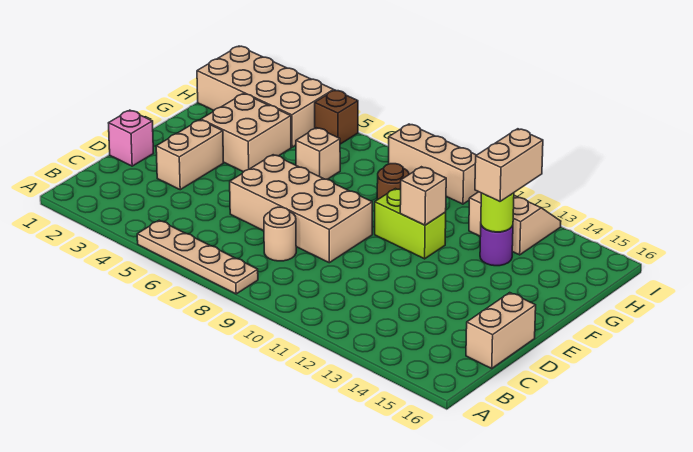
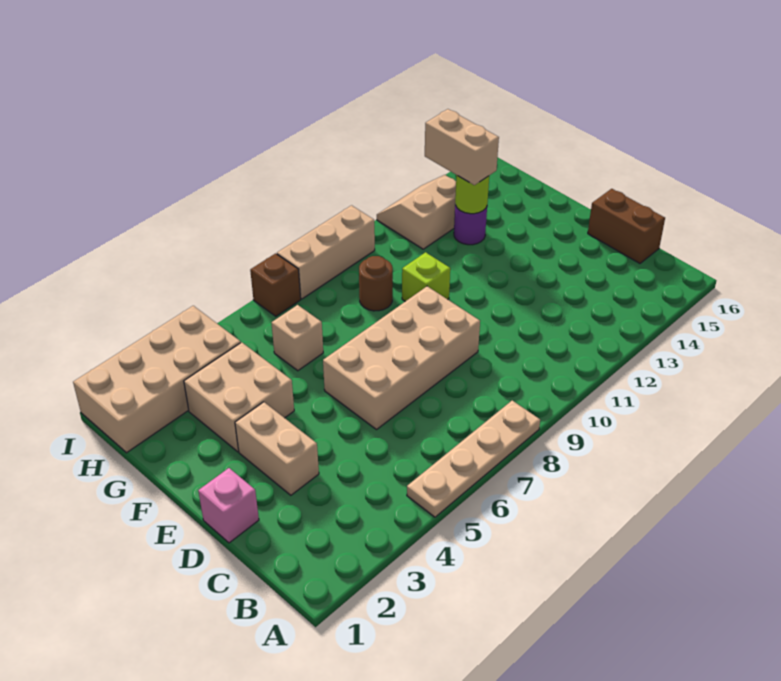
tan 1x1 round brick [264,207,296,261] -> none
tan 1x2 brick [466,293,536,368] -> brown 1x2 brick [588,189,665,263]
lime 1x2 brick [375,189,446,259] -> lime 1x1 brick [402,252,450,301]
tan 1x1 brick [400,167,446,225] -> none
brown 1x1 brick [315,90,358,144] -> brown 1x1 brick moved to [250,253,301,316]

